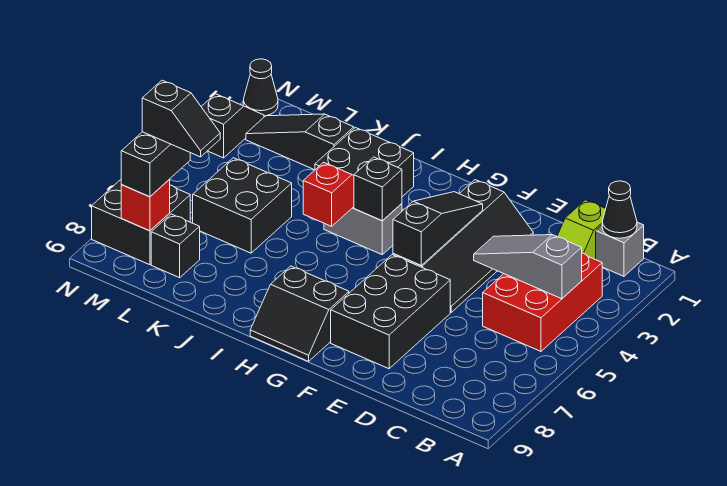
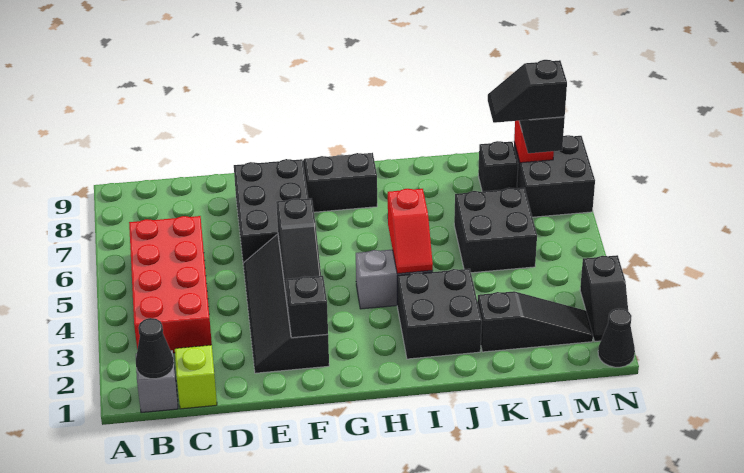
red 2x3 brick [483,253,602,351] -> red 2x4 brick [129,216,212,353]
grey 1x3 slope [474,235,582,299] -> none
black 1x1 brick [354,157,402,221] -> black 1x1 brick moved to [286,276,328,338]

